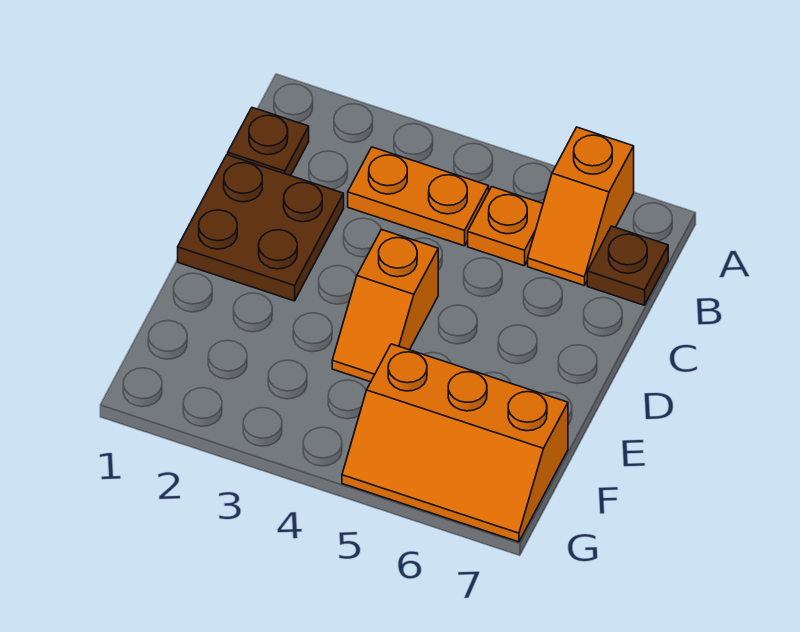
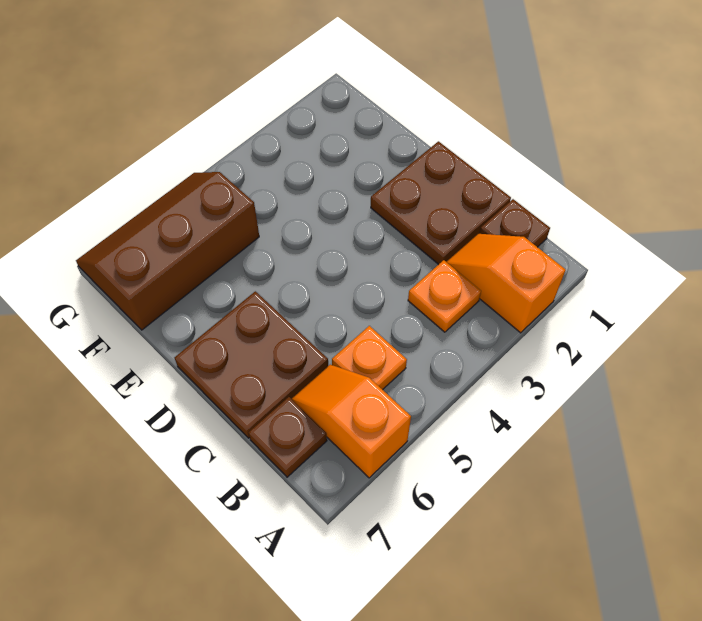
orange 1x2 plate [348,147,489,246] -> orange 1x1 plate [408,260,481,332]
none -> brown 2x2 plate [174,291,328,438]
orange 1x2 slope [332,229,438,382] -> orange 1x2 slope moved to [446,234,566,333]
orange 2x3 slope [342,344,568,542] -> brown 2x3 slope [76,172,259,330]

